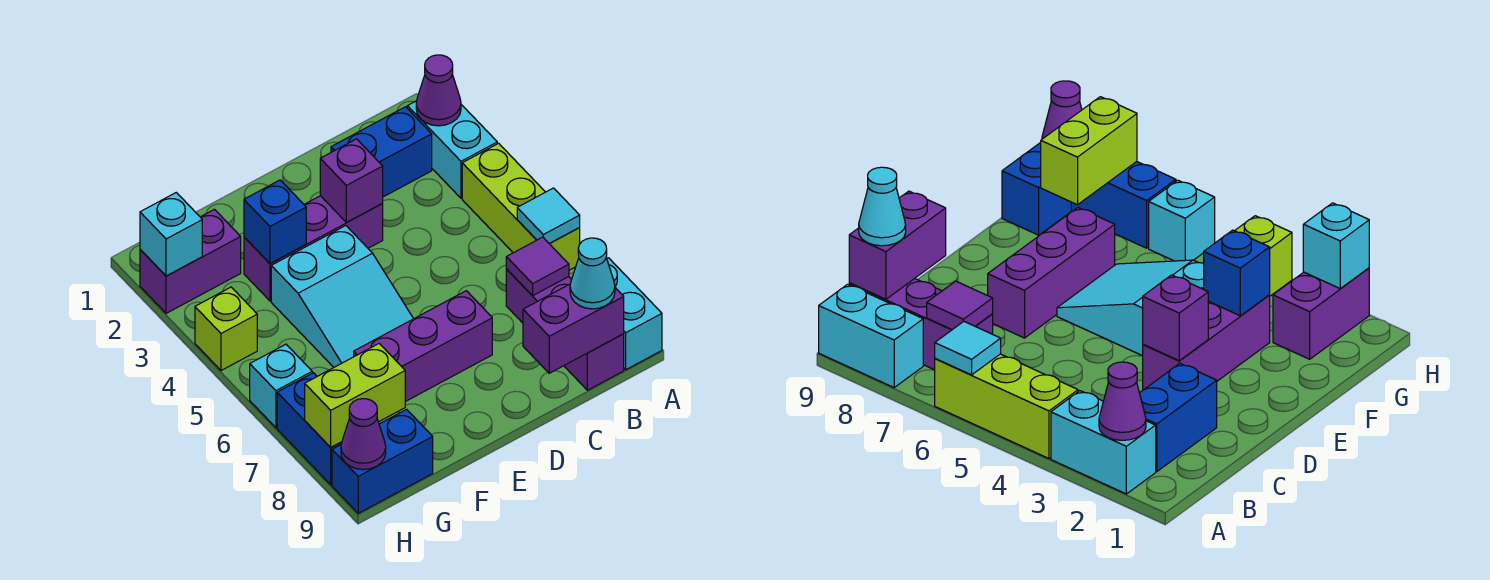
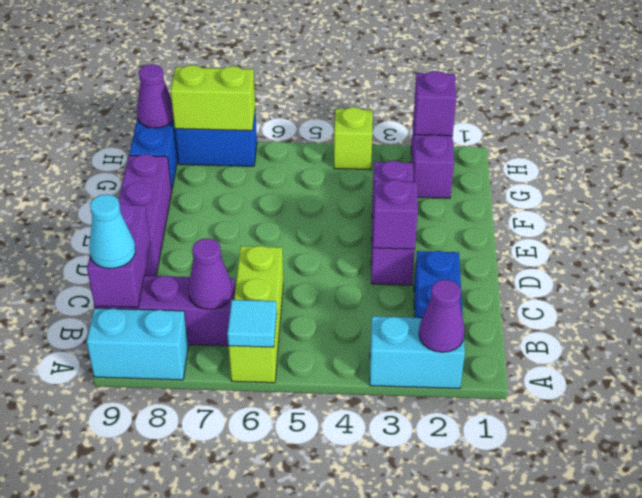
lime 1x3 brick [462,143,580,270] -> lime 1x3 brick turned to [229,246,283,383]
purple 1x1 tile [506,237,569,296] -> purple 1x1 cone [188,238,232,309]
purple 1x3 brick [354,291,492,402] -> purple 1x3 brick moved to [119,154,172,276]
cyan 2x3 slope [271,226,413,367] -> none
blue 1x1 brick [244,180,306,264] -> none
lime 1x2 brick [305,344,405,447] -> lime 1x2 brick turned to [171,65,255,131]
cyan 1x1 brick [140,192,202,276] -> purple 1x1 brick [414,71,456,136]
cyan 1x1 brick [250,344,312,428] -> none

